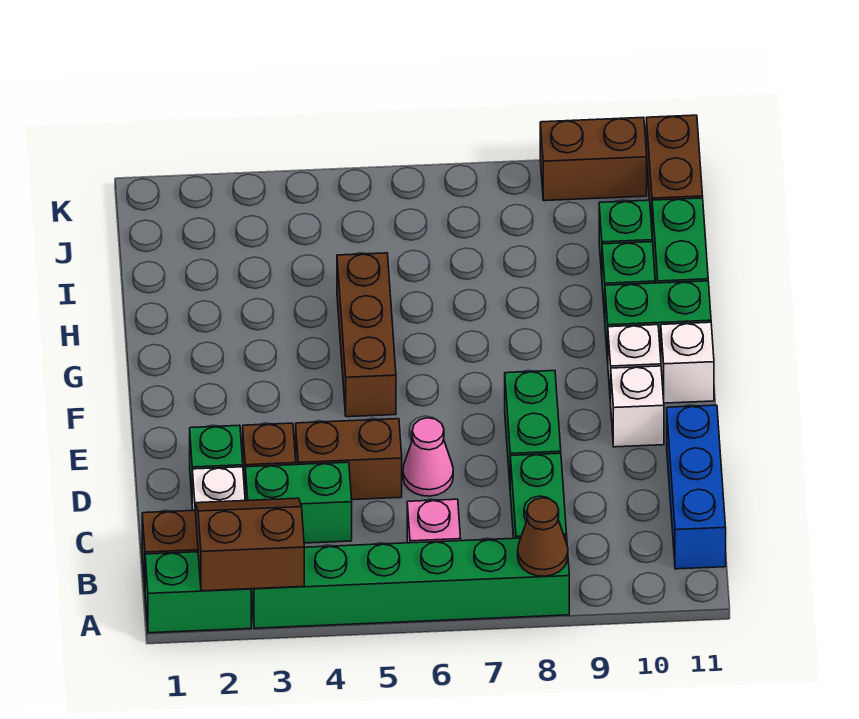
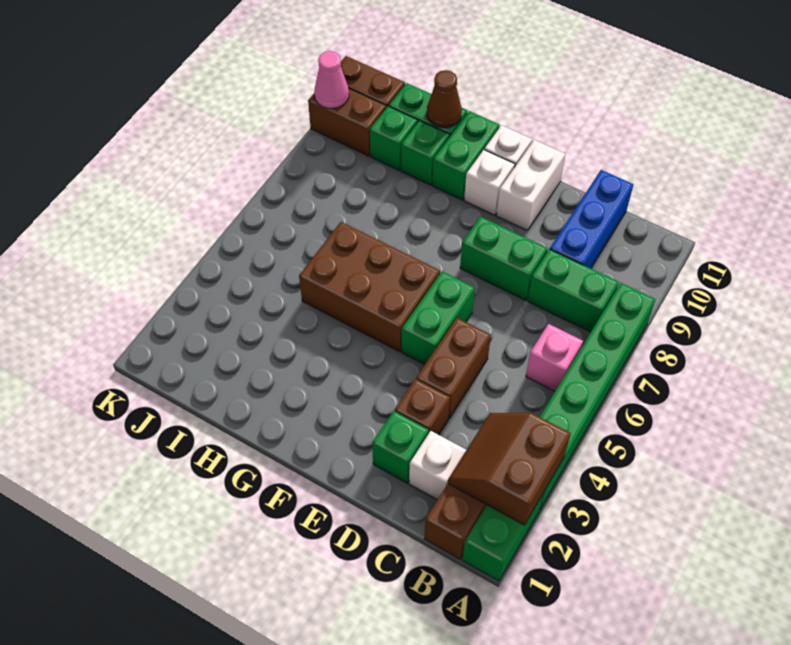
brown 1x1 cone [518,498,568,576] -> brown 1x1 cone moved to [427,70,462,128]
blue 1x3 brick [667,405,726,569] -> blue 1x3 brick turned to [550,170,634,268]
green 1x2 brick [245,462,352,543] -> green 1x2 brick moved to [402,272,475,365]
pink 1x1 cone [403,418,453,496] -> pink 1x1 cone moved to [314,51,349,108]
white 1x1 brick [611,366,664,447] -> white 1x2 brick [496,140,565,231]
brown 1x3 brick [337,253,396,417] -> brown 2x3 brick [299,222,440,352]
brown 1x2 brick [540,117,647,201] -> brown 1x2 brick turned to [308,89,386,156]

